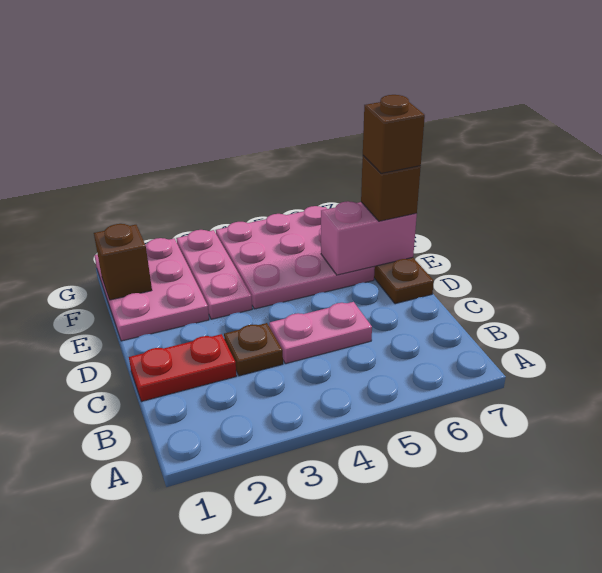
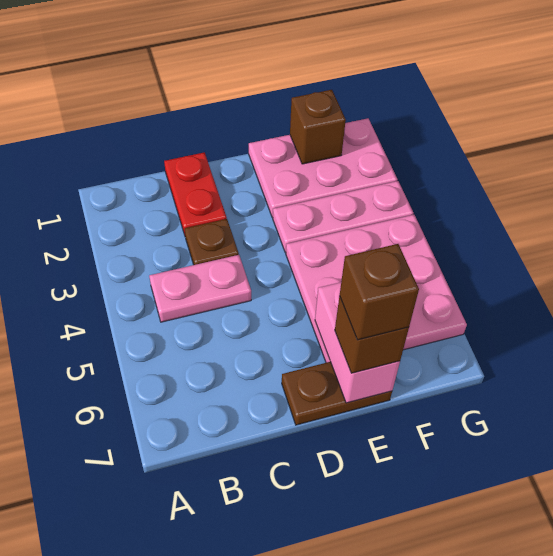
pink 1x2 plate [269,302,372,364] -> pink 1x2 plate turned to [149,255,251,322]

